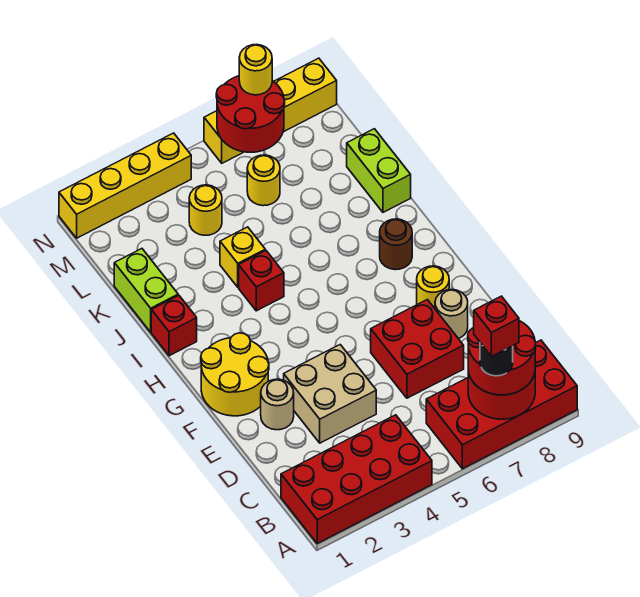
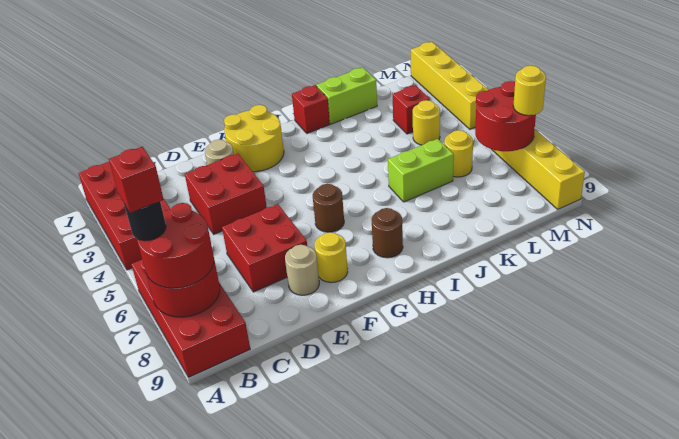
tan 2x2 brick [284,345,376,443] -> red 2x2 brick [185,154,267,234]
none -> brown 1x1 round brick [313,184,344,232]
red 1x1 brick [239,251,284,311] -> red 1x1 brick moved to [393,85,430,134]
yellow 1x1 brick [220,227,265,287] -> none
lime 1x2 brick [347,129,411,212] -> lime 1x2 brick moved to [388,139,454,202]

